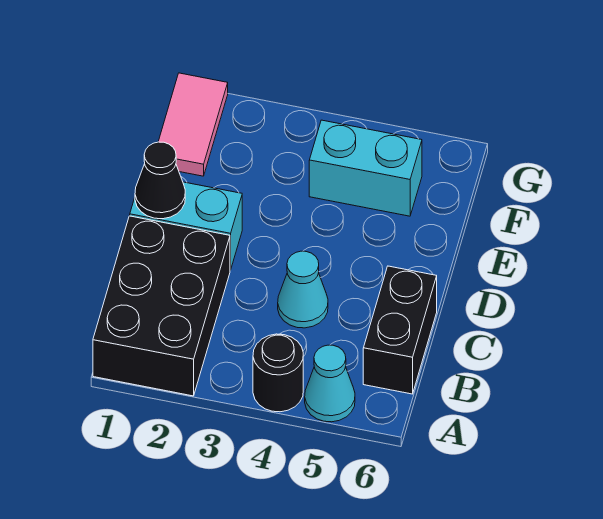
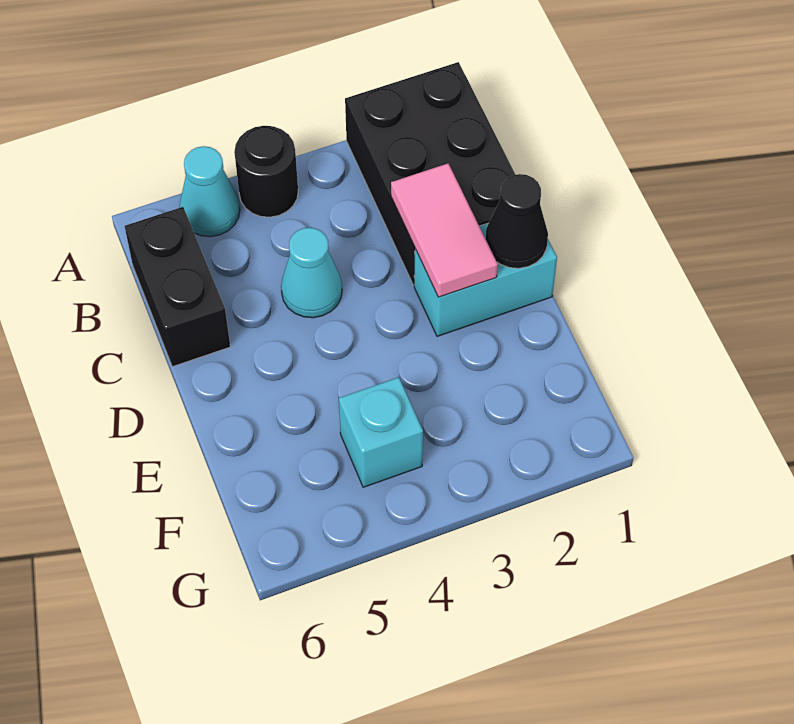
pink 1x2 tile [158,73,228,176] -> pink 1x2 tile moved to [391,164,498,297]
cyan 1x2 brick [309,120,422,216] -> cyan 1x1 brick [339,377,423,487]

